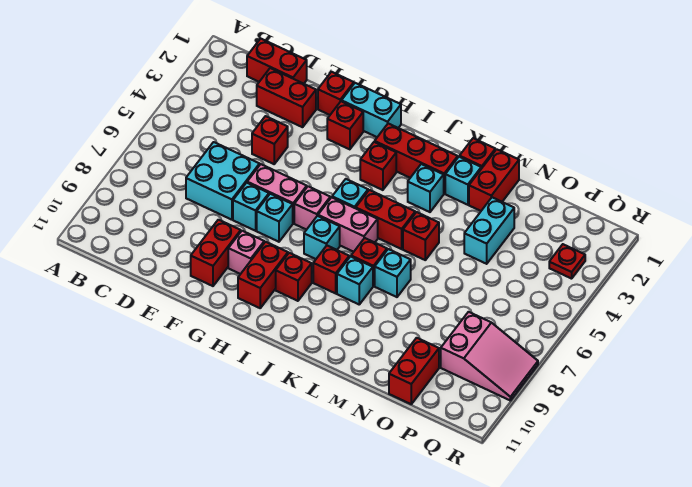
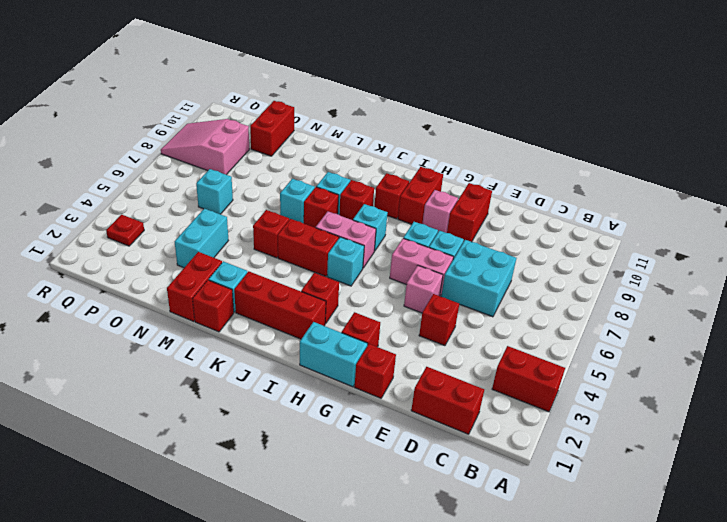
red 1x2 brick [257,68,316,127] -> red 1x2 brick moved to [492,346,565,412]
pink 1x1 brick [294,186,330,230] -> pink 1x1 brick moved to [404,266,443,313]
cyan 1x1 brick [408,164,444,212] -> cyan 1x1 brick moved to [196,169,233,214]

